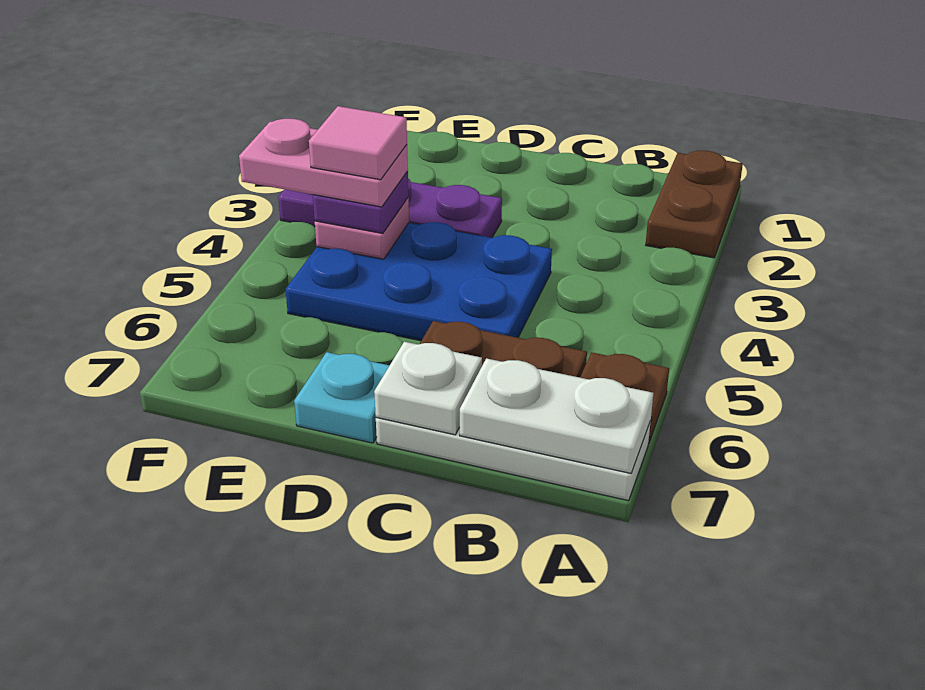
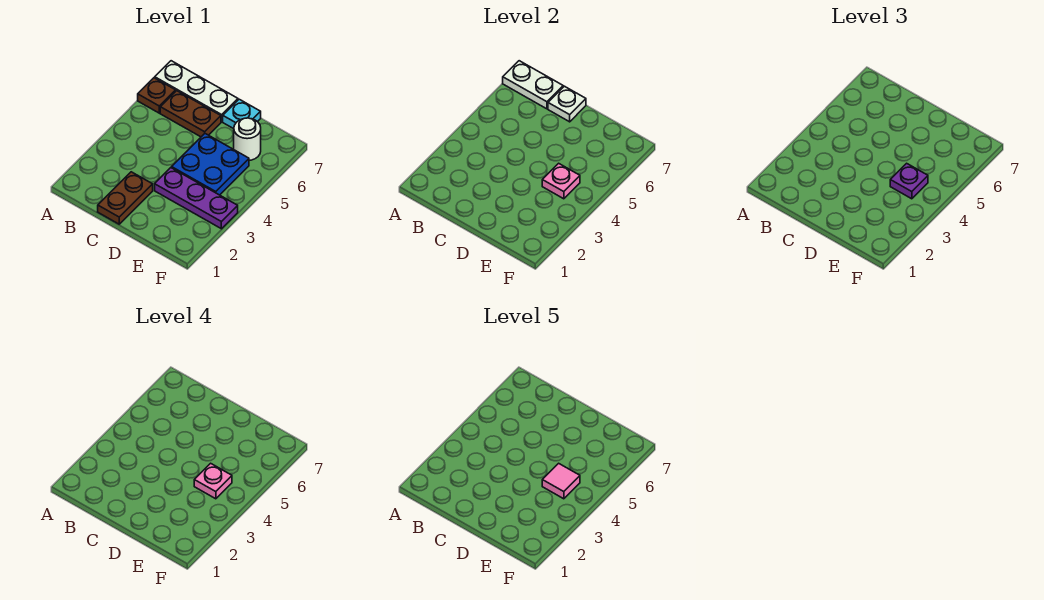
brown 1x2 plate [646,151,743,258] -> brown 1x2 plate moved to [98,172,153,224]
blue 2x3 plate [286,222,552,341] -> blue 2x2 plate [172,134,249,195]
pink 1x2 plate [239,119,408,207] -> pink 1x1 plate [194,463,232,499]
none -> white 1x1 round brick [234,118,261,160]

